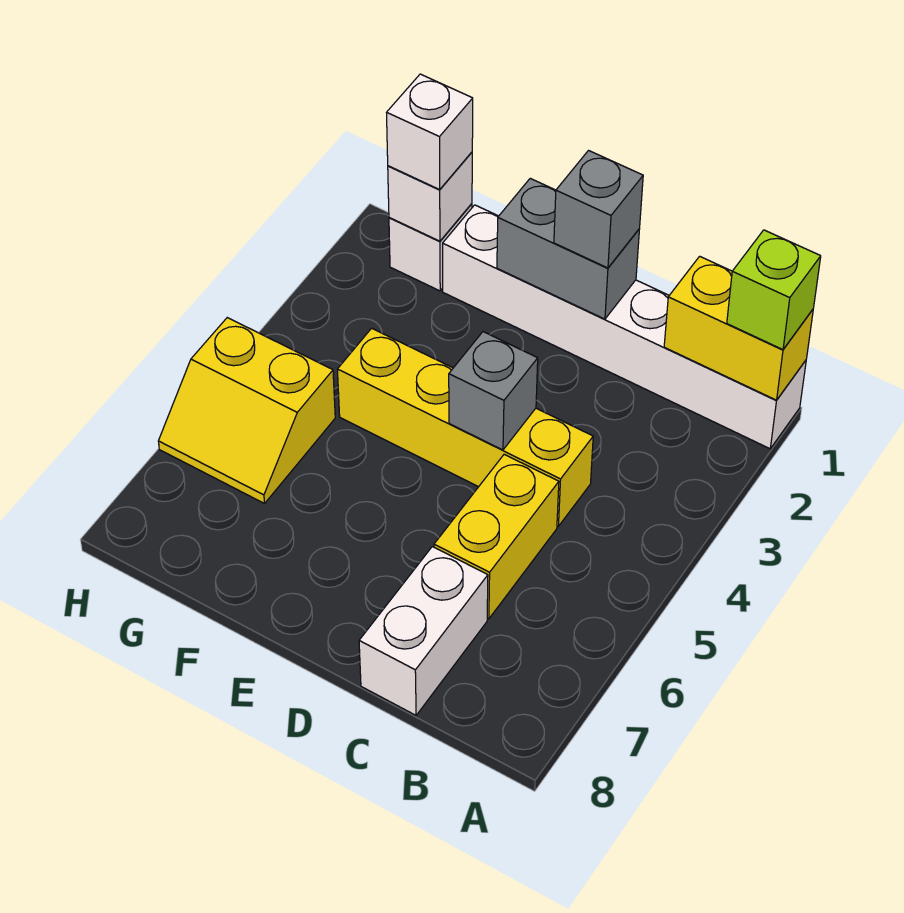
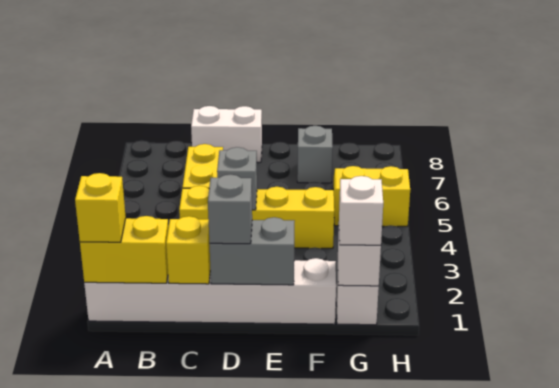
lime 1x1 brick [727,230,821,350] -> yellow 1x1 brick [75,173,126,242]
none -> yellow 1x1 brick [166,216,210,284]
white 1x2 brick [359,547,488,715] -> white 1x2 brick turned to [191,106,262,162]
none -> grey 1x1 brick [297,126,333,183]

